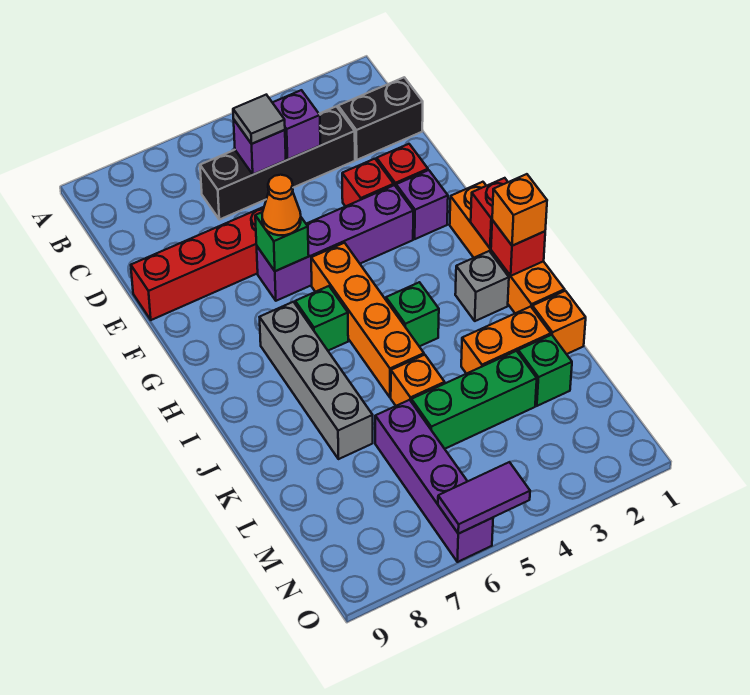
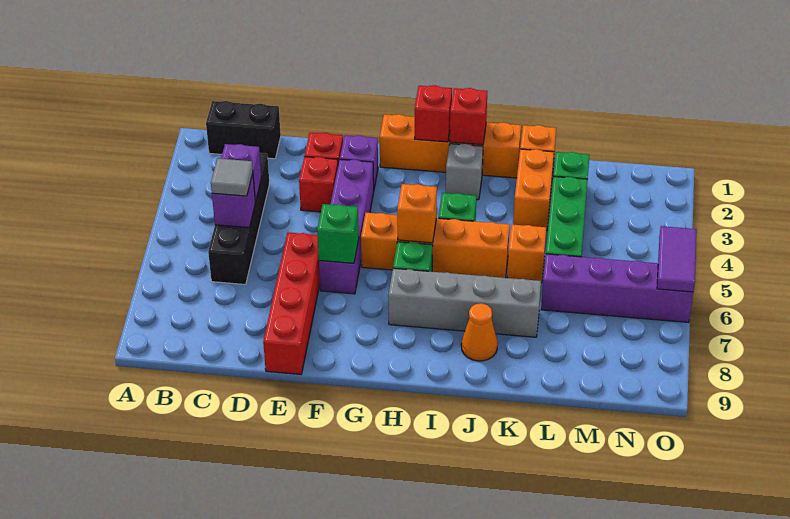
black 1x2 brick [338,77,423,160] -> black 1x2 brick turned to [206,101,281,159]
orange 1x1 cone [262,175,301,235] -> orange 1x1 cone moved to [461,303,498,361]
orange 1x1 brick [492,174,547,246] -> orange 1x1 brick moved to [397,184,437,243]

